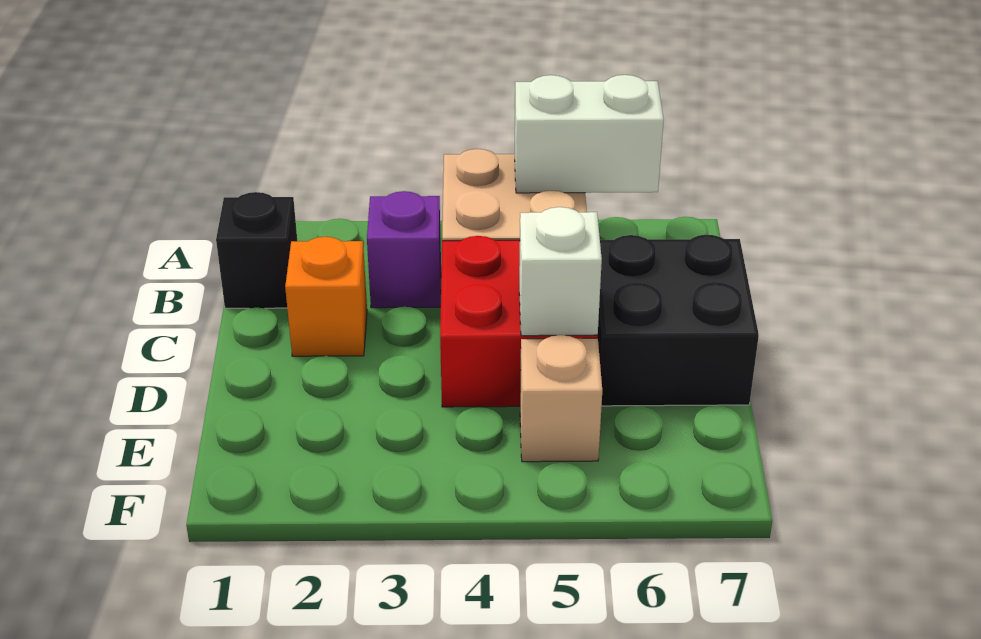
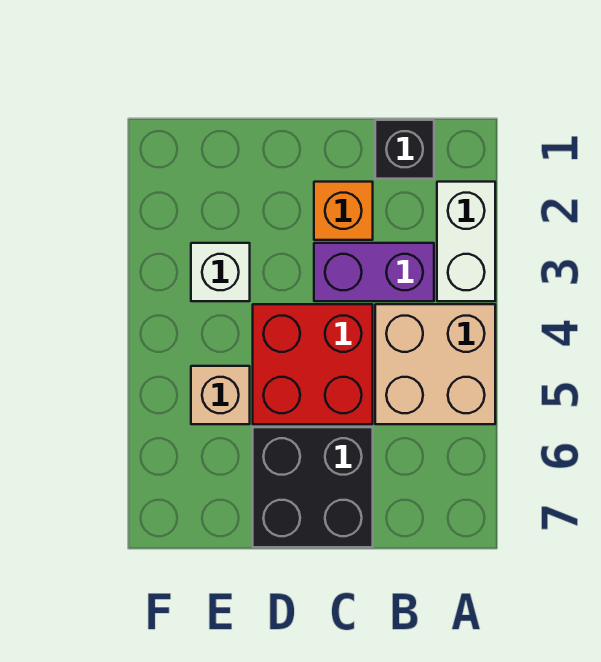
white 1x2 brick [515,75,664,193] -> white 1x2 brick moved to [437,182,495,301]
purple 1x1 brick [367,191,441,308] -> purple 1x2 brick [314,243,434,301]
white 1x1 brick [519,207,602,336] -> white 1x1 brick moved to [191,243,250,301]

